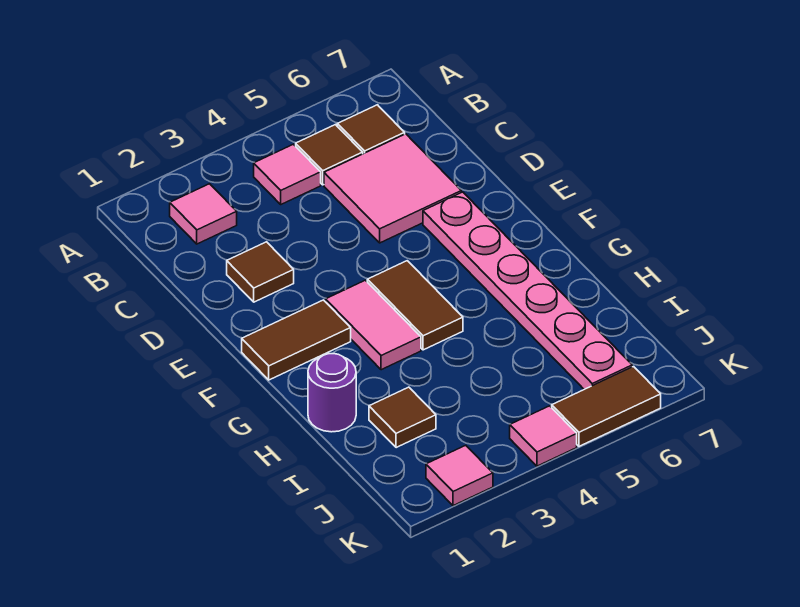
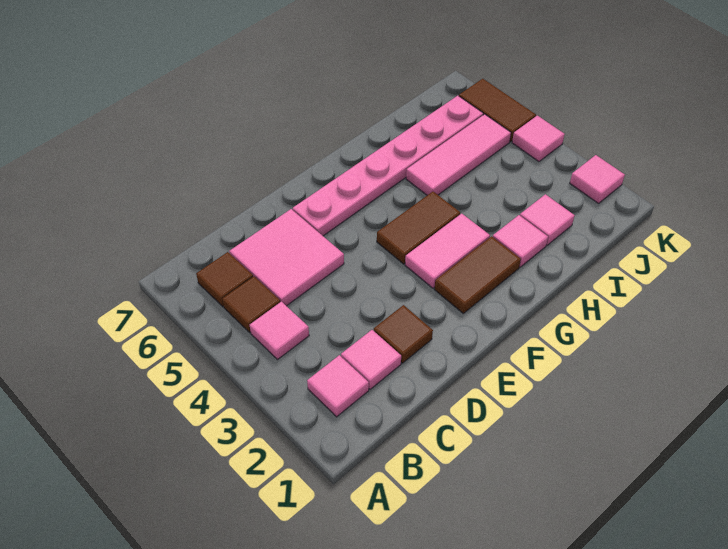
none -> pink 1x1 tile [341,330,401,389]
brown 1x2 tile [242,300,351,380] -> brown 1x2 tile turned to [434,236,521,313]
purple 1x1 round brick [308,354,356,432] -> none
none -> pink 1x1 tile [493,215,548,267]
none -> pink 1x3 tile [406,114,511,195]
brown 1x1 tile [369,387,436,448] -> pink 1x1 tile [520,194,575,245]

